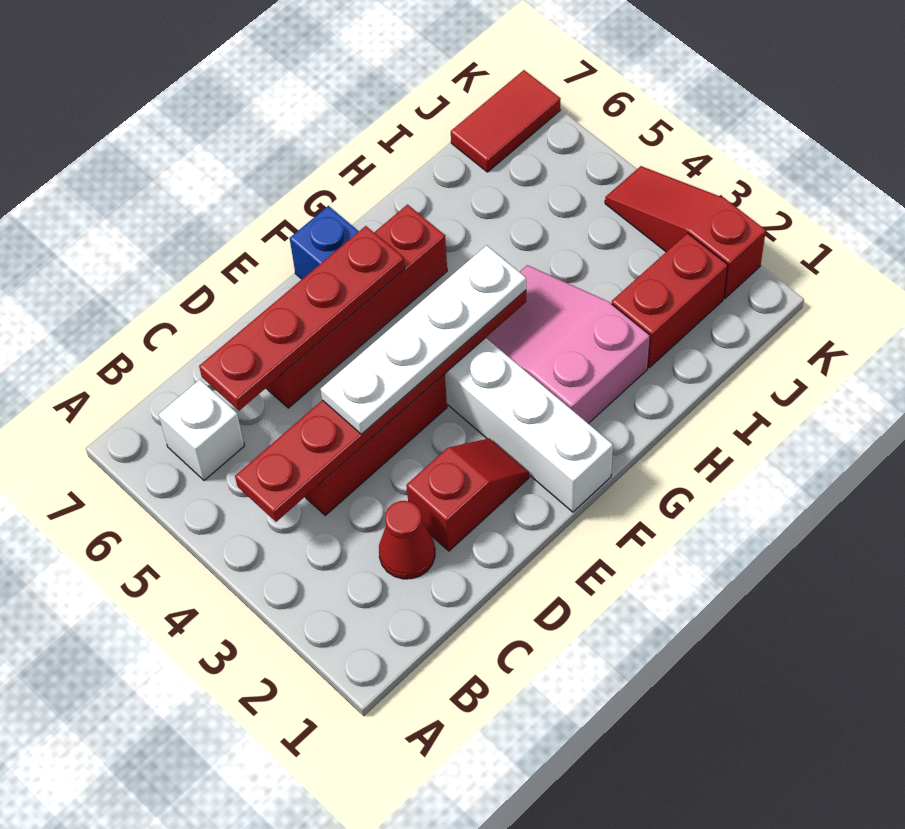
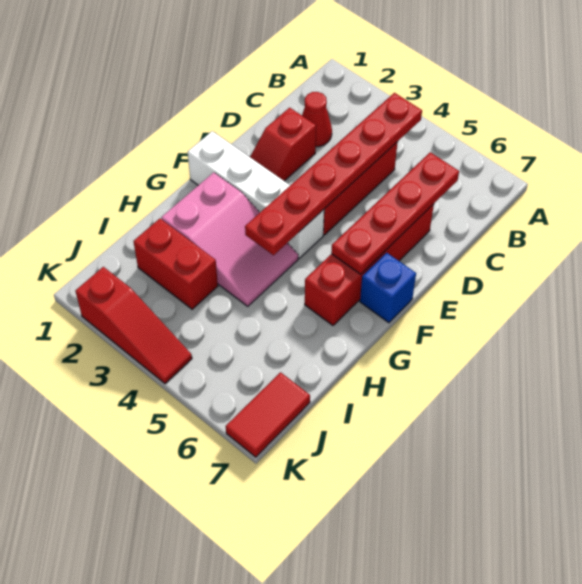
white 1x1 brick [159,380,244,481] -> none
white 1x4 plate [321,245,526,434] -> none
red 1x2 brick [612,233,728,368] -> red 1x2 brick turned to [133,219,218,309]

